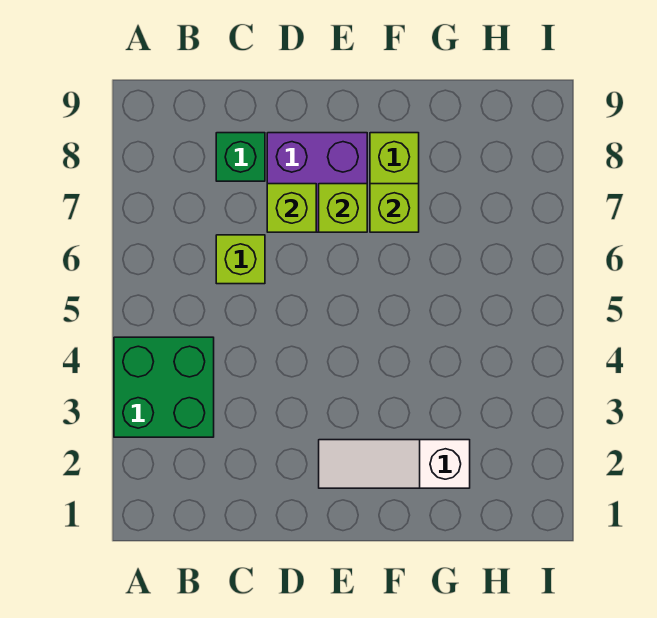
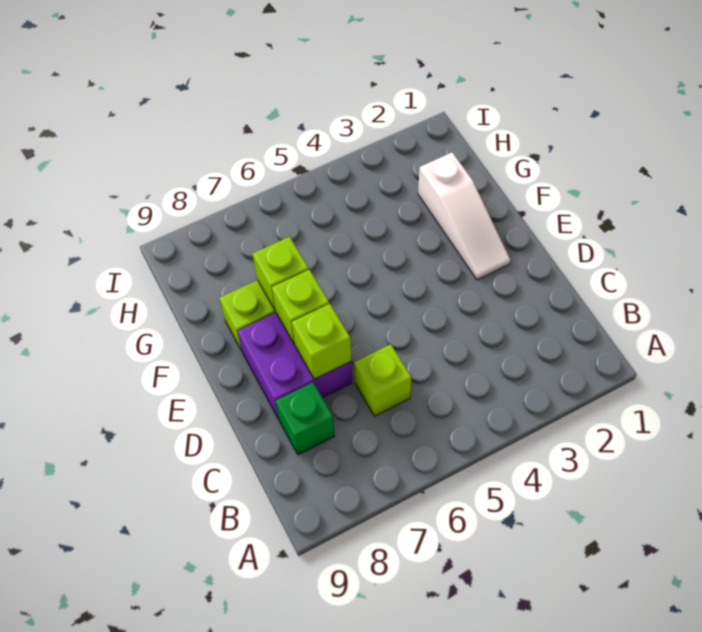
green 2x2 brick [114,337,214,437] -> none

